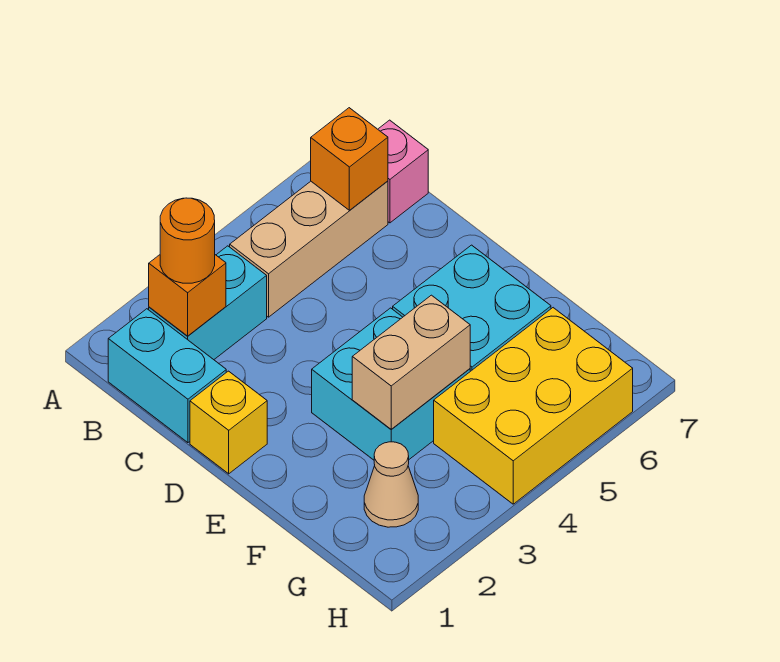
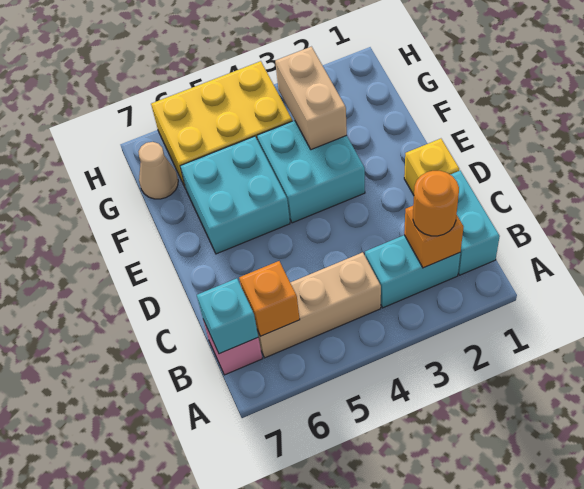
none -> cyan 1x1 brick [197,278,258,354]
tan 1x2 brick [352,295,470,429] -> tan 1x2 brick turned to [275,47,347,150]
tan 1x1 cone [364,442,418,527] -> tan 1x1 cone moved to [138,142,178,199]

